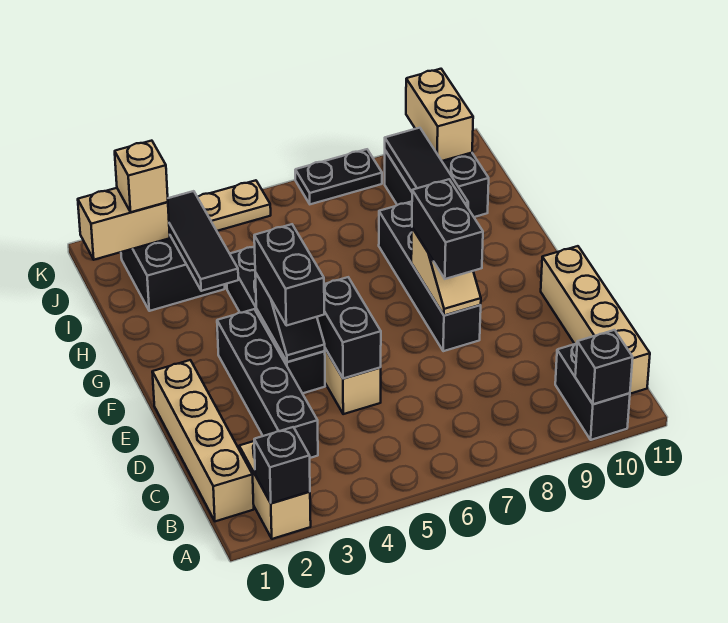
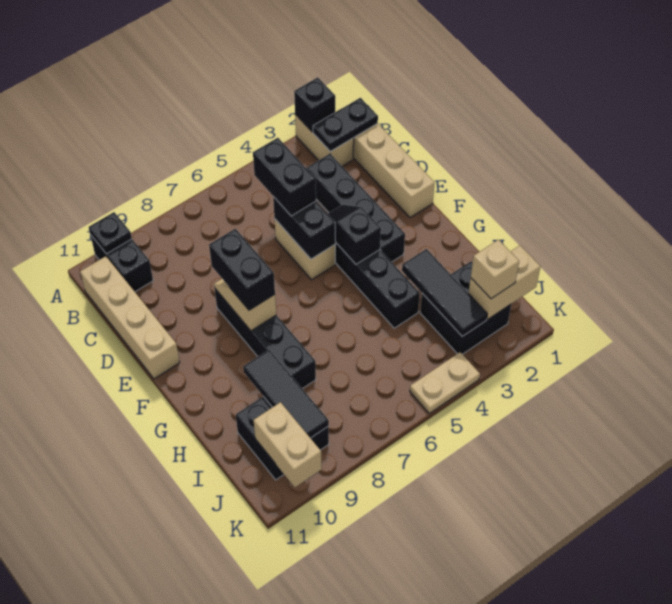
black 1x1 brick [575,330,633,404] -> black 1x1 plate [89,212,132,254]
black 1x2 brick [254,224,324,326] -> black 1x2 brick moved to [253,138,316,216]
black 1x2 plate [295,149,382,204] -> black 1x2 plate moved to [313,98,378,151]

